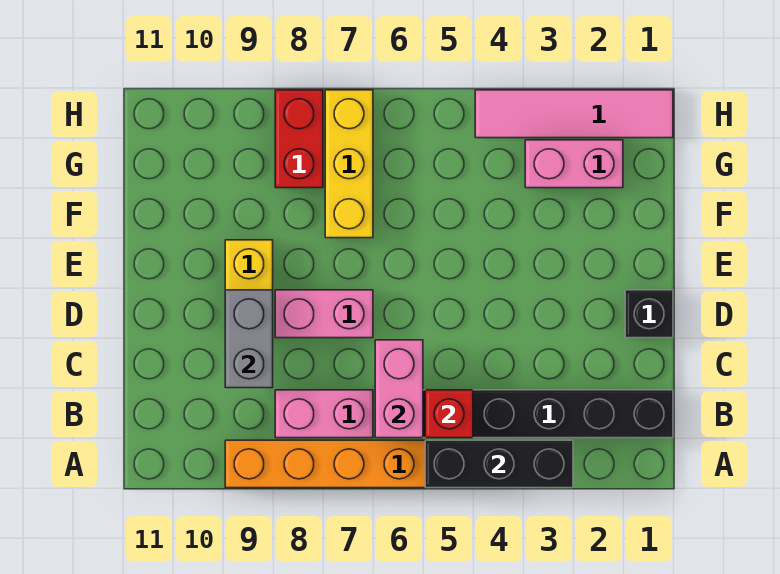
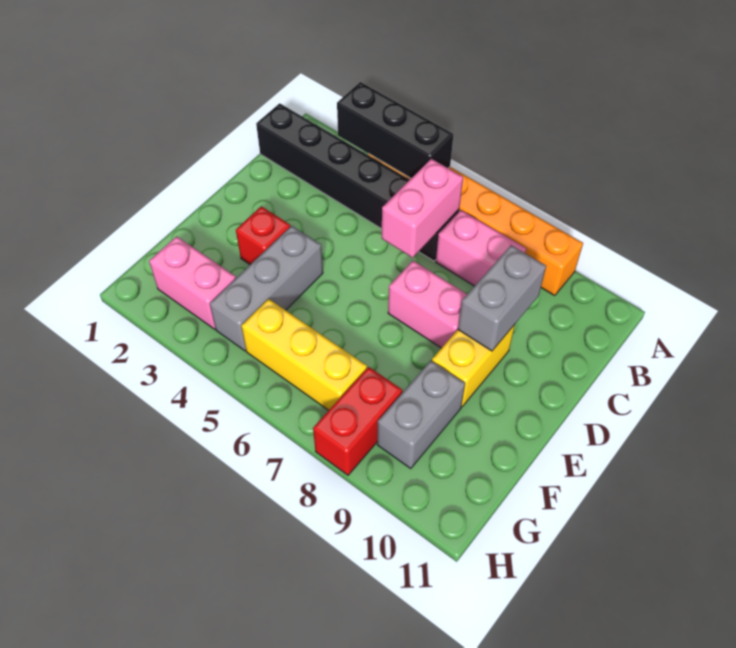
red 1x1 brick [425,390,473,438] -> red 1x1 brick moved to [236,206,290,265]
black 1x1 brick [625,290,673,338] -> none
none -> grey 1x3 brick [210,226,323,351]
yellow 1x3 brick [325,90,373,238] -> yellow 1x3 brick turned to [241,299,367,410]
none -> grey 1x2 brick [377,361,465,468]
pink 1x4 tile [475,90,673,138] -> none

